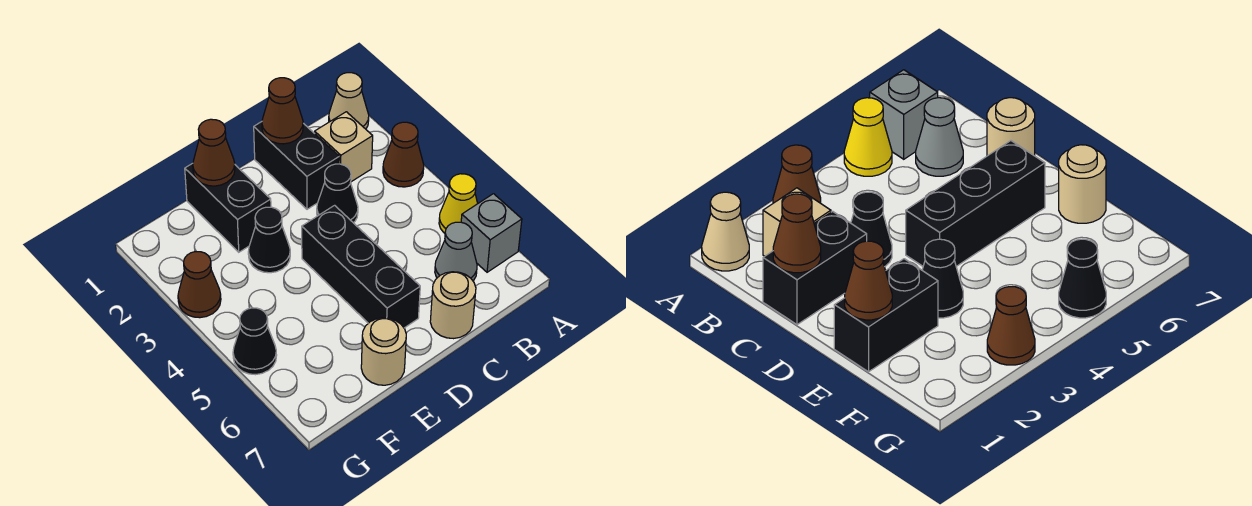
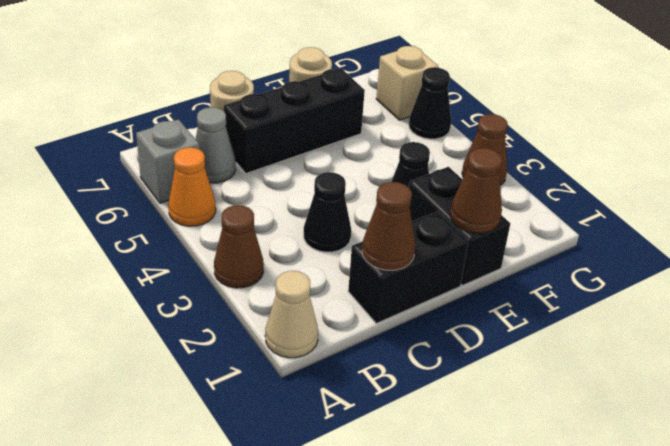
yellow 1x1 cone [439,174,478,233] -> orange 1x1 cone [168,147,216,226]
tan 1x1 brick [315,112,373,182] -> tan 1x1 brick moved to [376,46,438,120]
black 1x2 brick [254,122,339,209] -> black 1x2 brick turned to [348,212,468,323]
black 1x3 brick [302,205,420,328] -> black 1x3 brick turned to [224,69,365,174]

